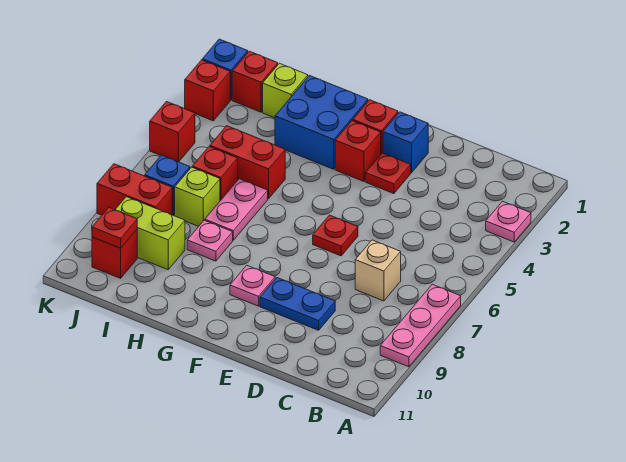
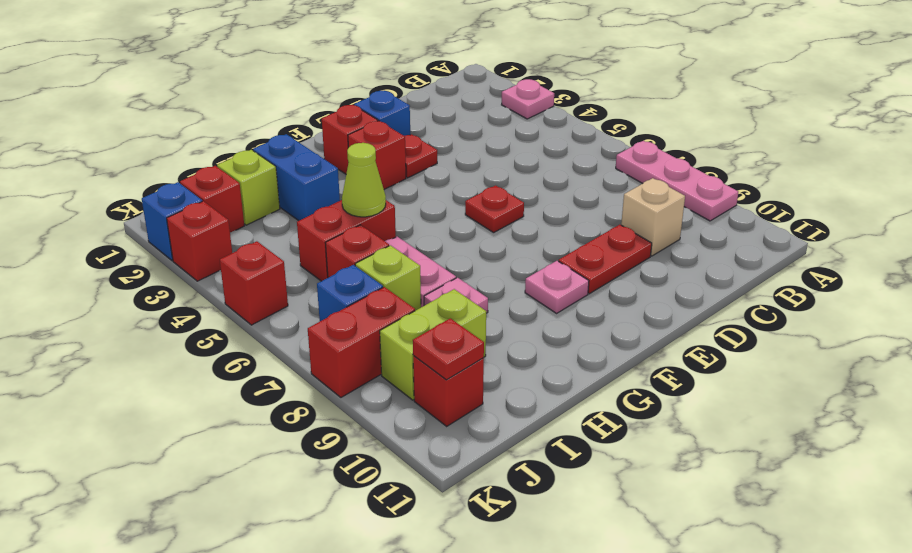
tan 1x1 brick [355,240,401,301] -> tan 1x1 brick moved to [621,178,685,256]
blue 1x2 plate [260,278,335,330] -> red 1x2 plate [559,225,652,294]
blue 2x2 brick [275,76,368,169] -> blue 1x2 brick [253,134,340,221]
none -> lime 1x1 cone [342,143,386,217]

